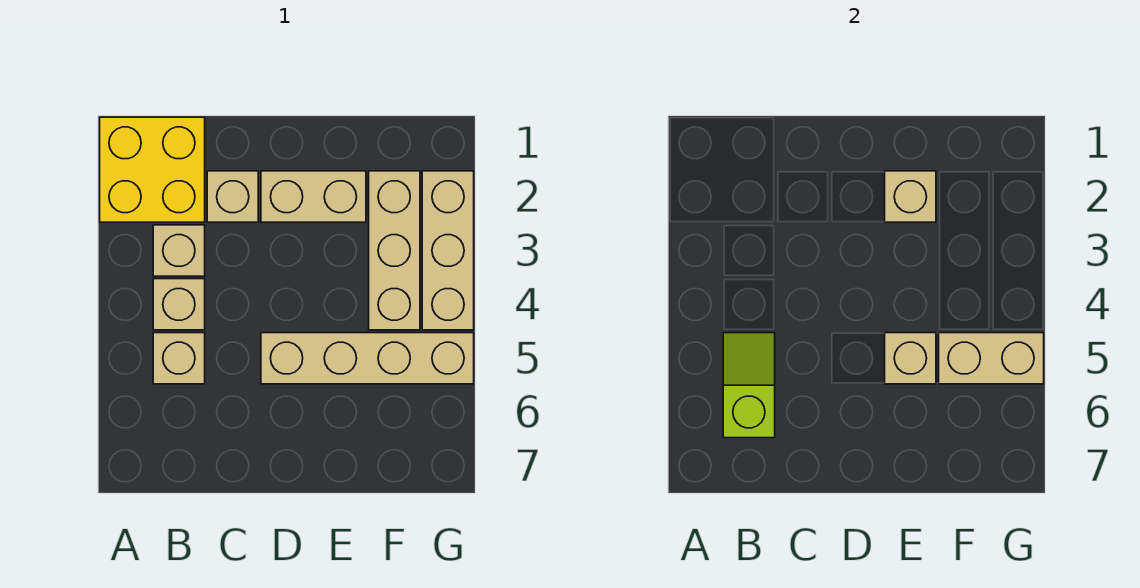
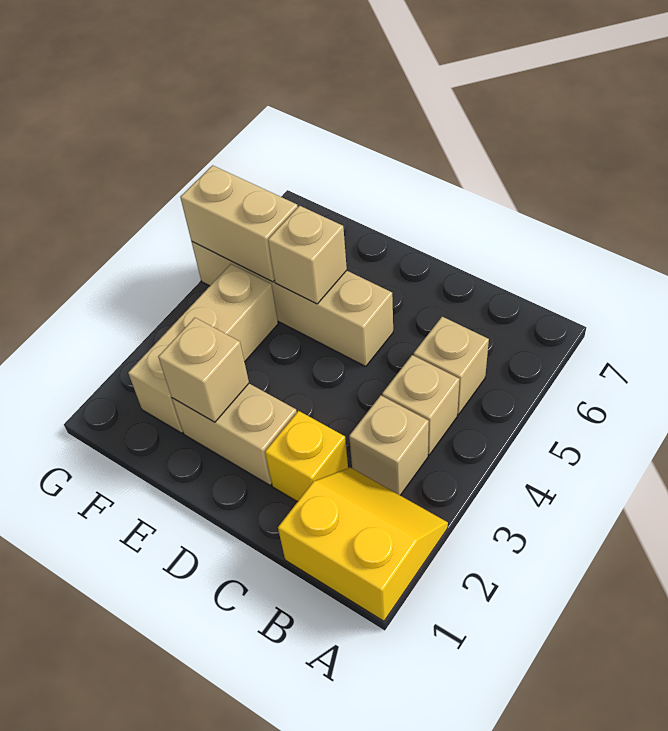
yellow 2x2 brick [100,117,205,222] -> yellow 2x2 slope [278,467,448,621]
lime 1x2 slope [723,333,775,438] -> none
tan 1x1 brick [207,171,258,222] -> yellow 1x1 brick [265,411,348,502]
tan 1x3 brick [422,171,474,330] -> none

